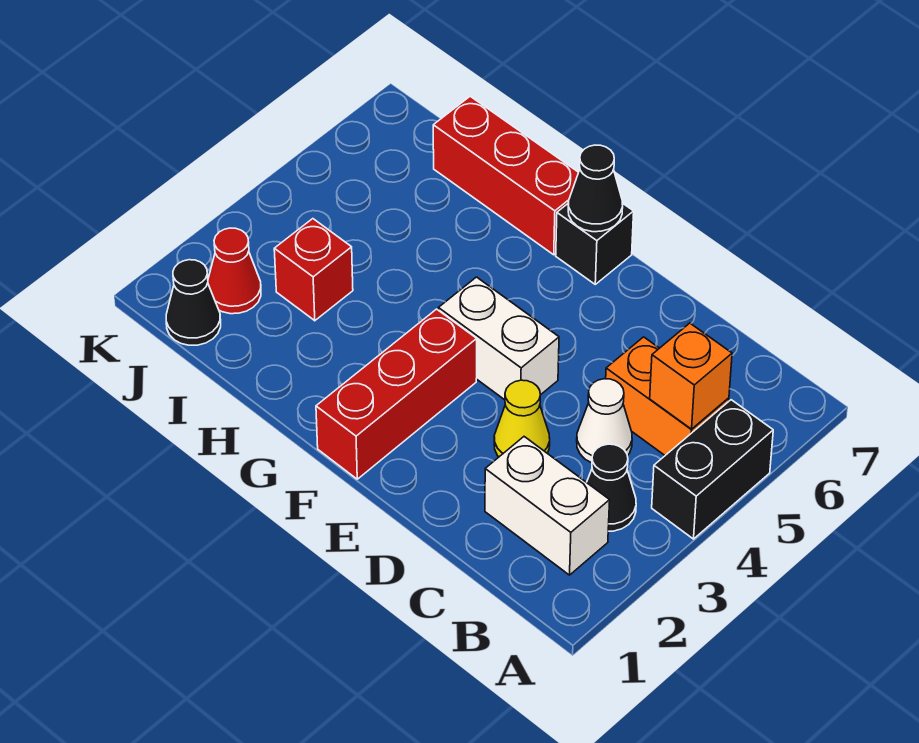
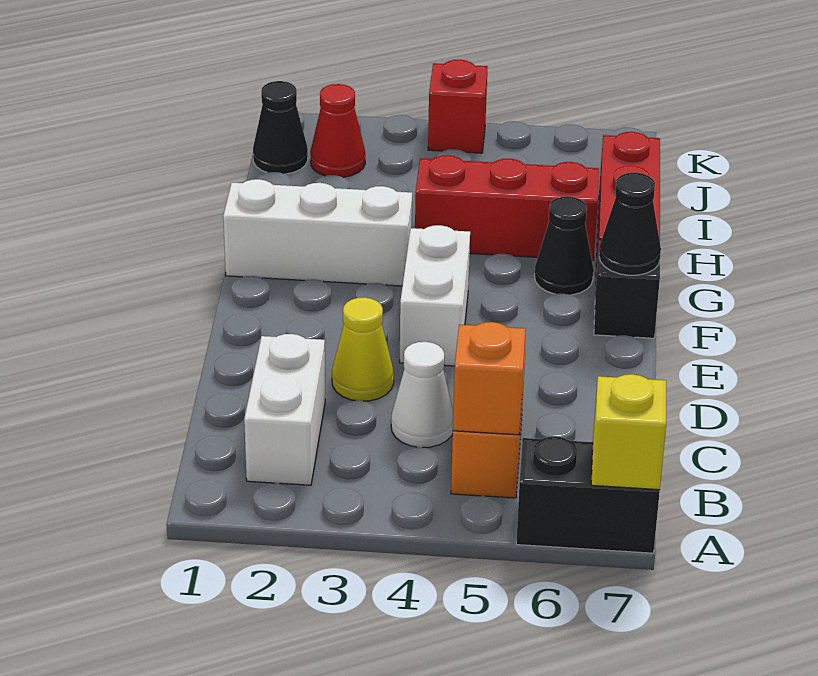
black 1x2 brick [652,400,773,539] -> black 1x2 brick moved to [516,436,660,553]
none -> yellow 1x1 brick [591,374,666,490]
black 1x1 cone [587,444,636,531] -> black 1x1 cone moved to [535,196,594,295]
red 1x3 brick [316,309,477,479] -> red 1x3 brick moved to [415,155,599,261]
none -> white 1x3 brick [223,179,412,286]
red 1x1 brick [274,219,353,321] -> red 1x1 brick moved to [428,60,488,153]

